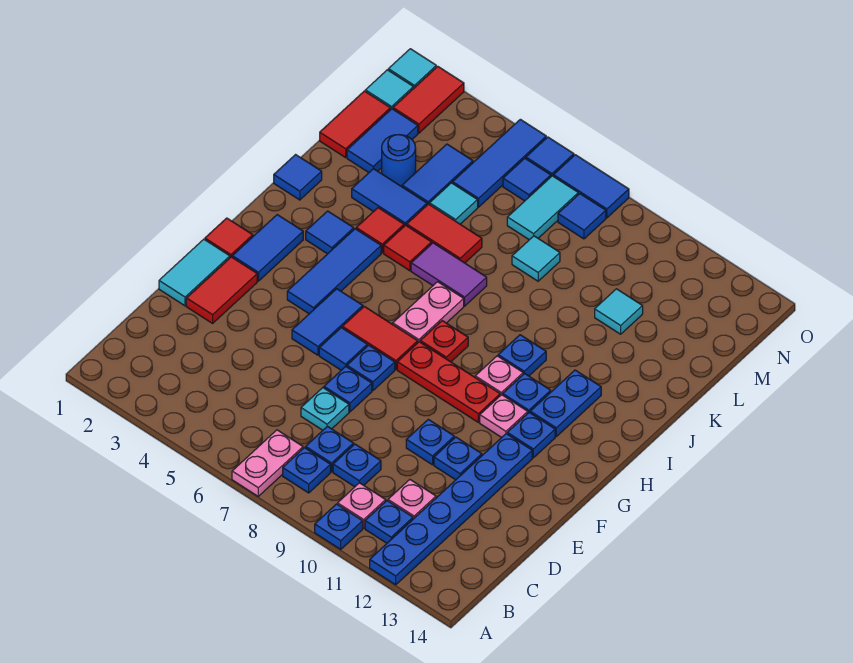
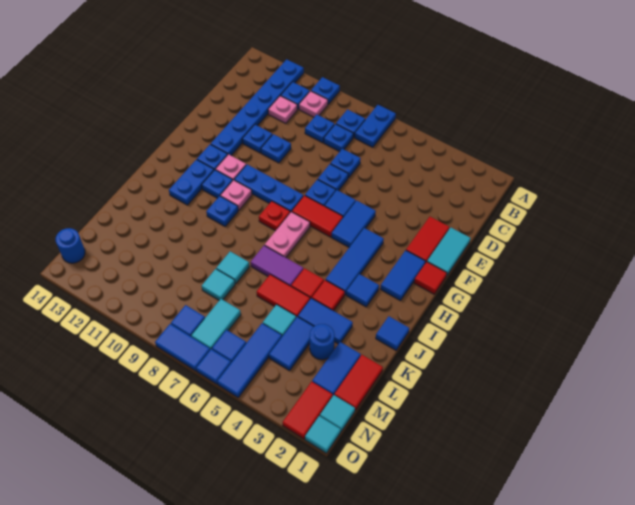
pink 1x2 plate [232,430,303,496] -> blue 1x2 plate [355,105,396,147]
cyan 1x1 plate [301,388,349,430] -> blue 1x1 plate [330,149,361,178]
red 1x3 plate [397,342,500,422] -> blue 1x3 plate [234,165,303,212]
cyan 1x1 tile [595,289,643,334] -> cyan 1x1 tile moved to [216,251,249,283]
none -> blue 1x1 round brick [55,228,85,263]

